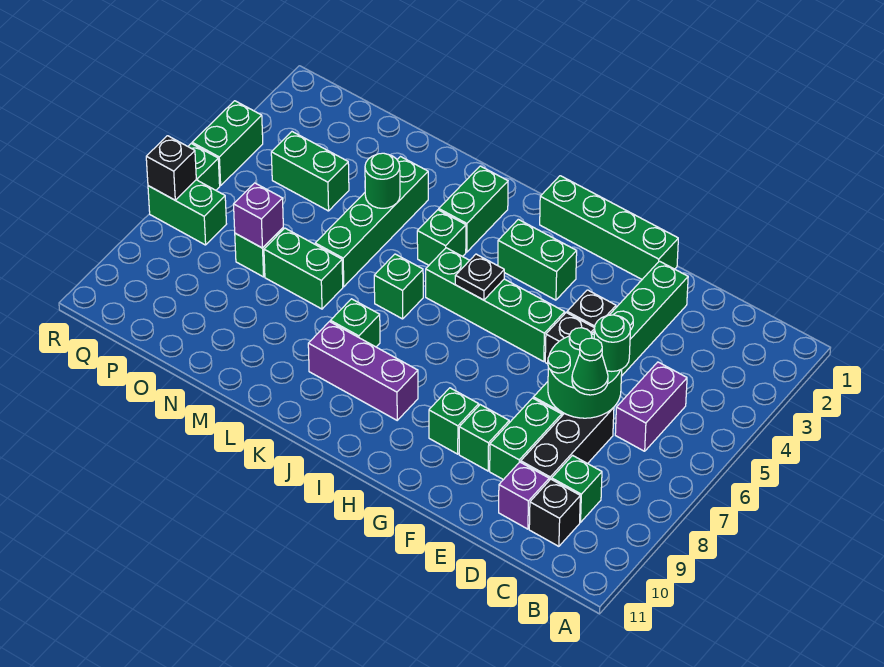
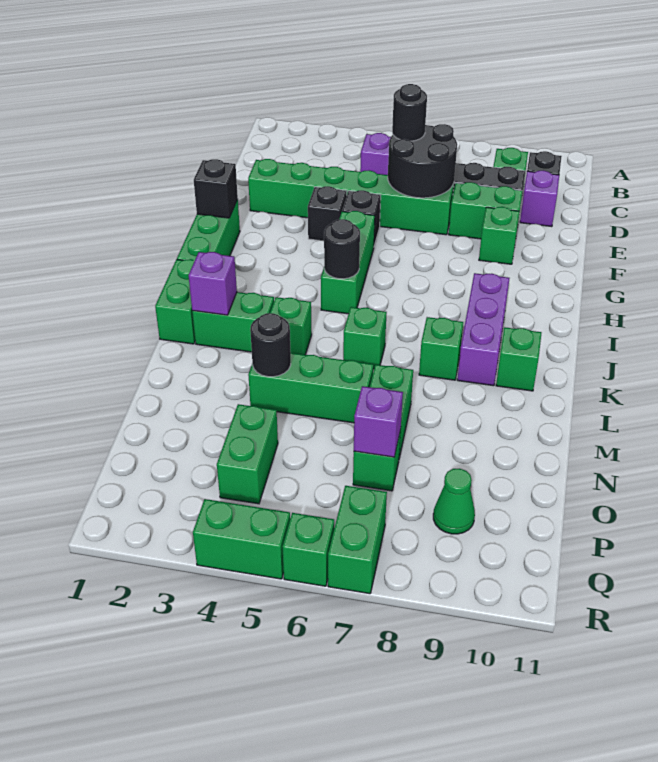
green 2x2 round brick [548,327,622,418] -> black 2x2 round brick [388,124,457,198]
green 1x1 round brick [594,315,630,371] -> black 1x1 round brick [392,84,427,141]
green 1x1 cone [572,338,608,395] -> green 1x1 cone moved to [433,469,475,534]
green 1x4 brick [540,176,678,279] -> green 1x3 brick [177,199,240,261]
green 1x4 brick [426,248,565,362] -> green 1x3 brick [321,211,375,314]
green 1x1 brick [429,388,479,454] -> green 1x1 brick moved to [496,327,541,391]
green 1x2 brick [498,219,577,300] -> green 1x2 brick moved to [155,259,195,344]
black 1x1 plate [455,254,504,300] -> black 1x1 round brick [324,219,360,279]
none -> purple 1x1 brick [188,252,237,315]
green 1x4 brick [315,157,428,287] -> green 1x3 brick [248,353,373,423]
green 1x1 round brick [365,153,400,208] -> black 1x1 round brick [250,313,291,377]
black 1x1 brick [146,136,196,200] -> black 1x1 brick moved to [194,159,238,218]

